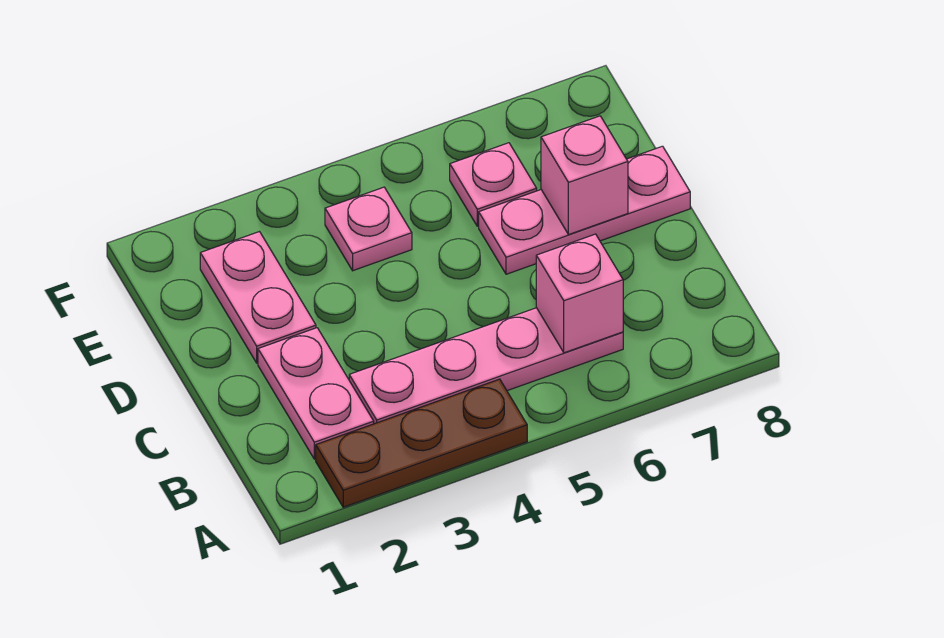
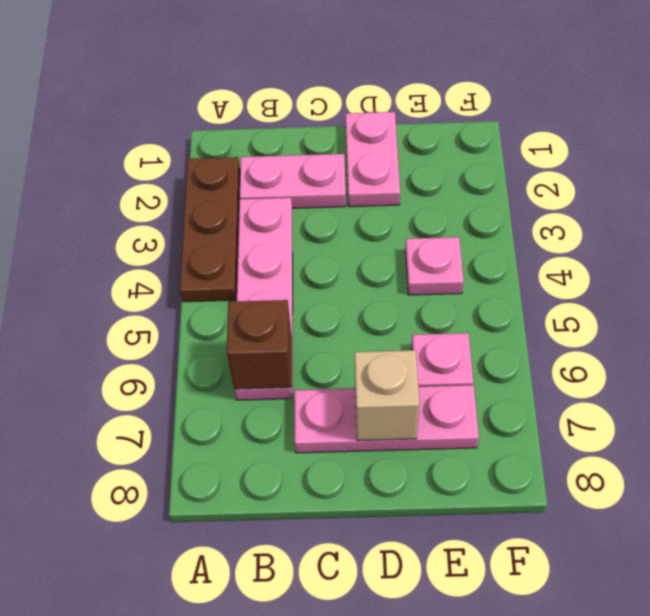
pink 1x1 brick [536,234,623,353] -> brown 1x1 brick [227,300,292,389]
pink 1x2 plate [200,232,316,363] -> pink 1x2 plate turned to [346,112,400,207]
pink 1x3 plate [479,146,690,274] -> pink 1x3 plate turned to [295,385,479,453]
pink 1x1 brick [541,116,628,235] -> tan 1x1 brick [355,350,419,441]

